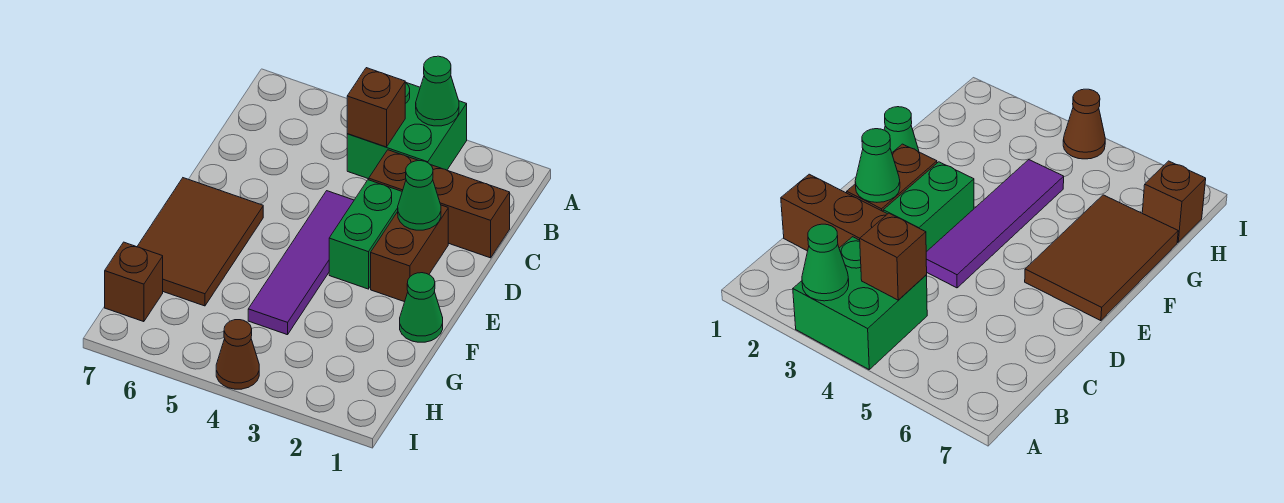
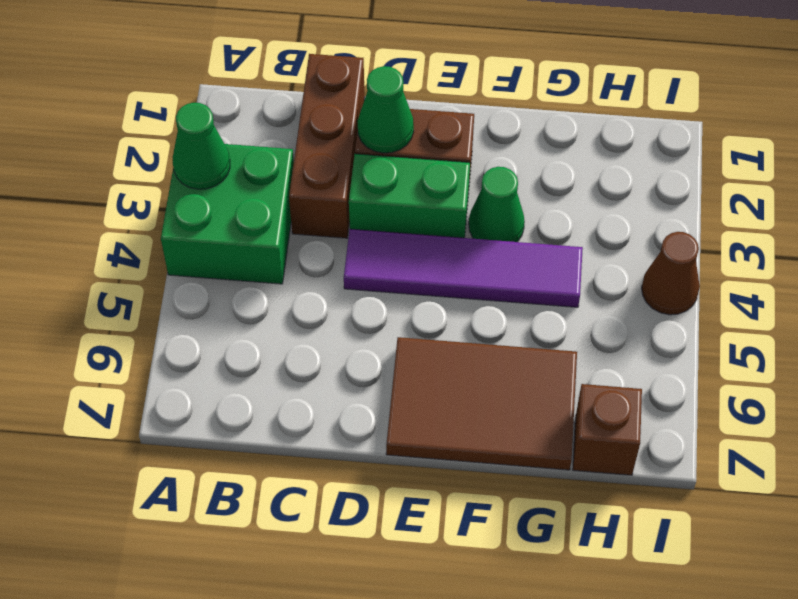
brown 1x1 brick [347,68,406,147] -> none
green 1x1 cone [400,273,443,342] -> green 1x1 cone moved to [469,167,525,242]

